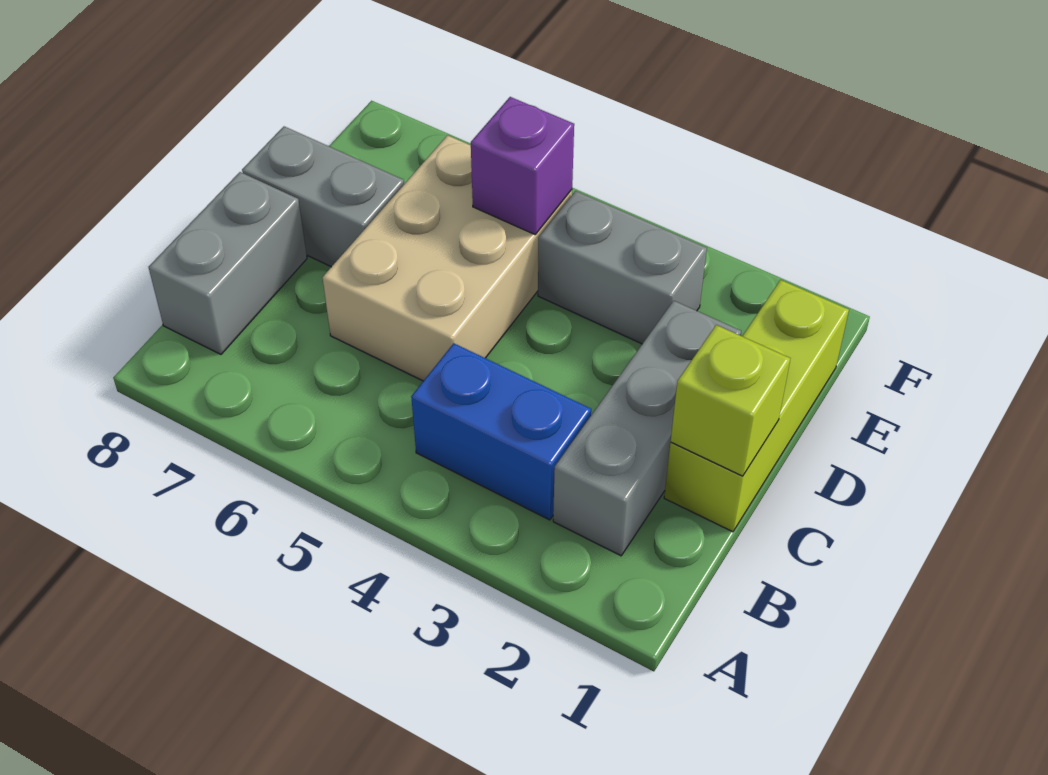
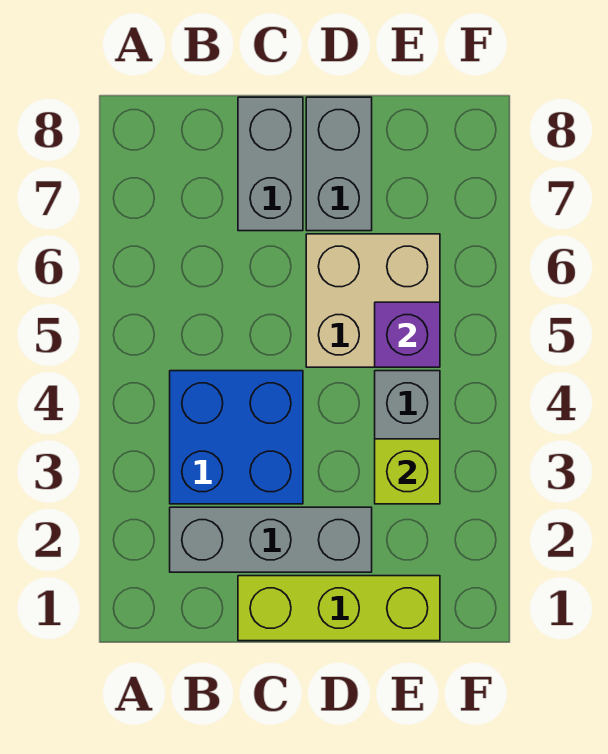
blue 1x2 brick [411,343,591,520] -> blue 2x2 brick [170,371,303,504]
grey 1x2 brick [149,172,307,354] -> grey 1x2 brick turned to [238,97,303,231]
lime 1x1 brick [671,325,790,476] -> lime 1x1 brick moved to [375,439,440,504]
tan 2x3 brick [323,135,572,381] -> tan 2x2 brick [306,234,440,367]

